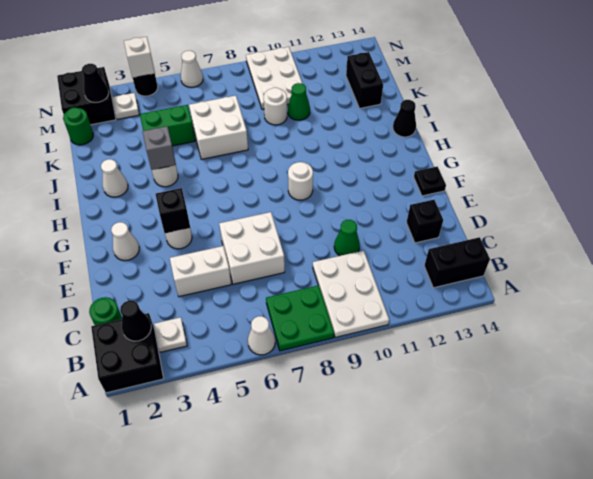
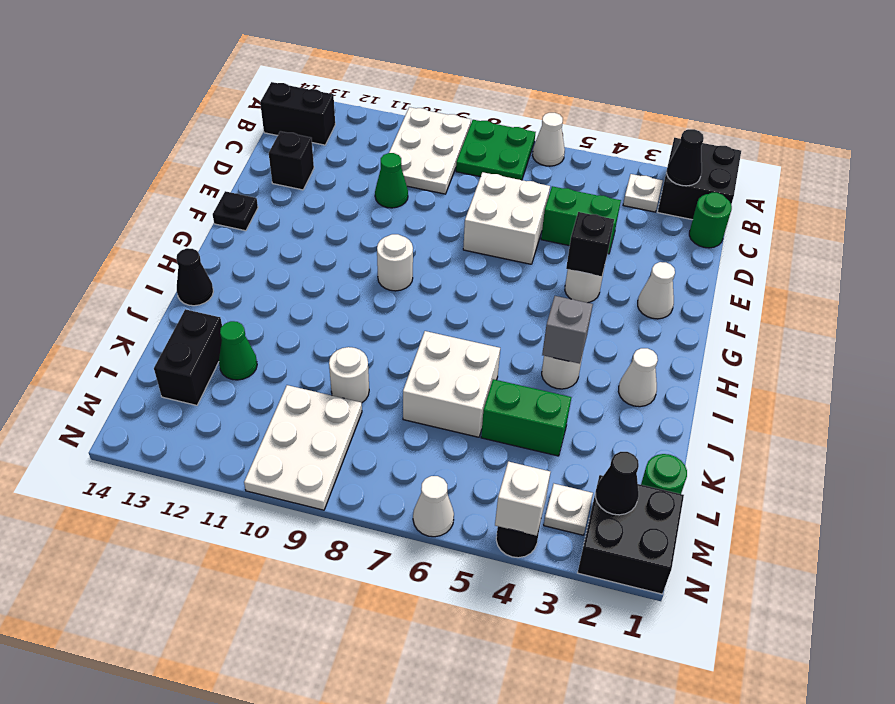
white 1x2 brick [170,246,231,297] -> green 1x2 brick [541,186,621,254]
green 1x1 cone [288,83,310,120] -> green 1x1 cone moved to [219,321,257,380]

